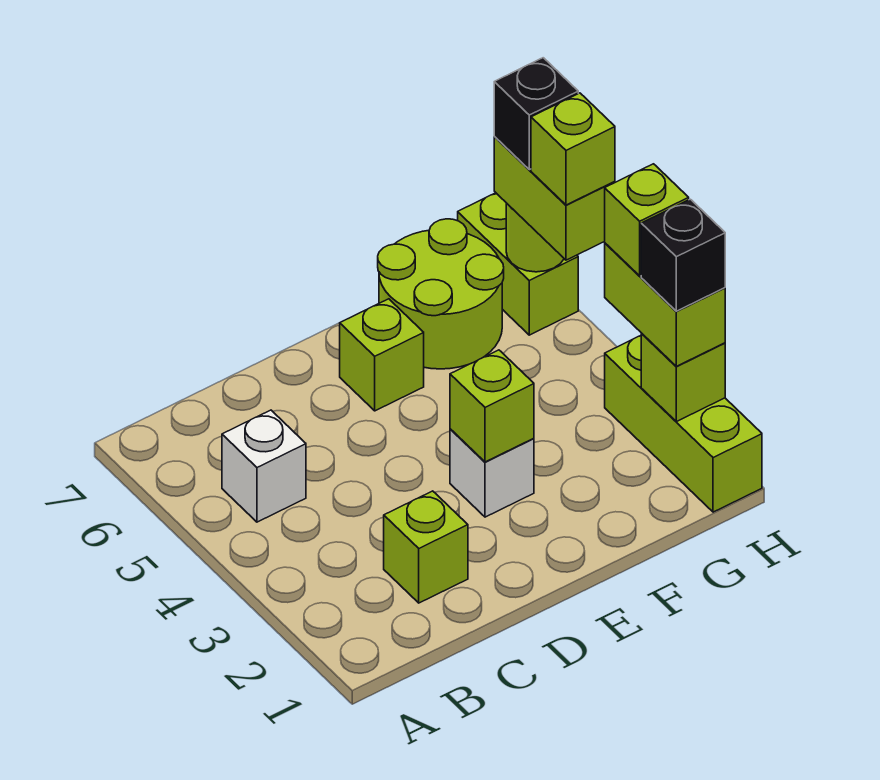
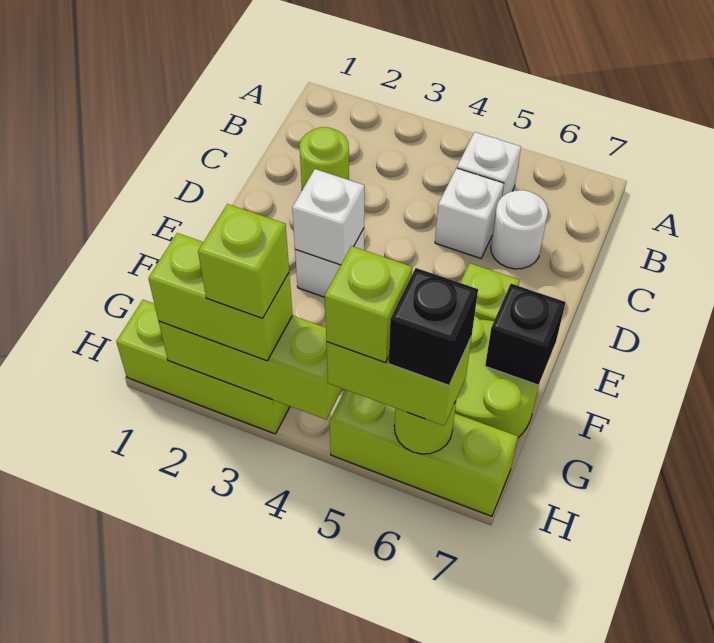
lime 1x1 brick [384,491,468,603] -> lime 1x1 round brick [299,127,349,190]
none -> white 1x1 brick [435,168,504,258]
none -> white 1x1 round brick [491,190,548,269]
lime 1x1 brick [450,350,534,462] -> white 1x1 brick [292,169,364,265]
lime 1x1 brick [641,334,725,422] -> lime 1x3 brick [159,316,342,420]
black 1x1 brick [641,199,725,311] -> black 1x1 brick moved to [485,284,566,385]
lime 1x2 brick [458,193,578,335] -> lime 1x3 brick [329,390,518,516]

